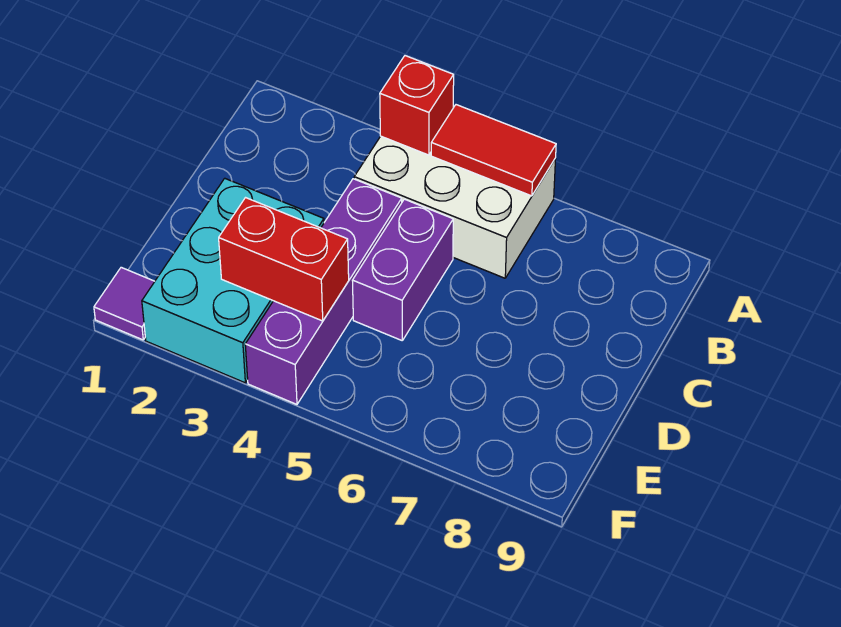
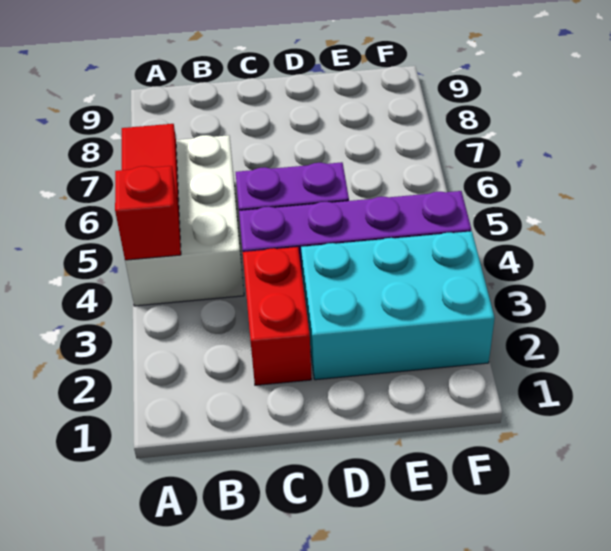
red 1x2 brick [219,198,349,321] -> red 1x2 brick moved to [243,247,311,385]
purple 1x1 tile [94,267,155,340] -> none

